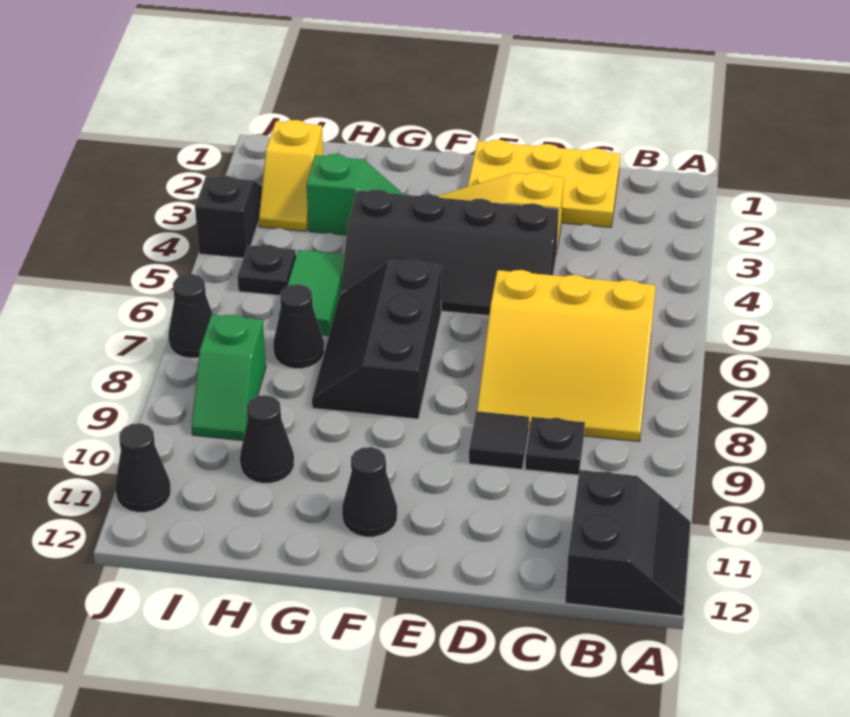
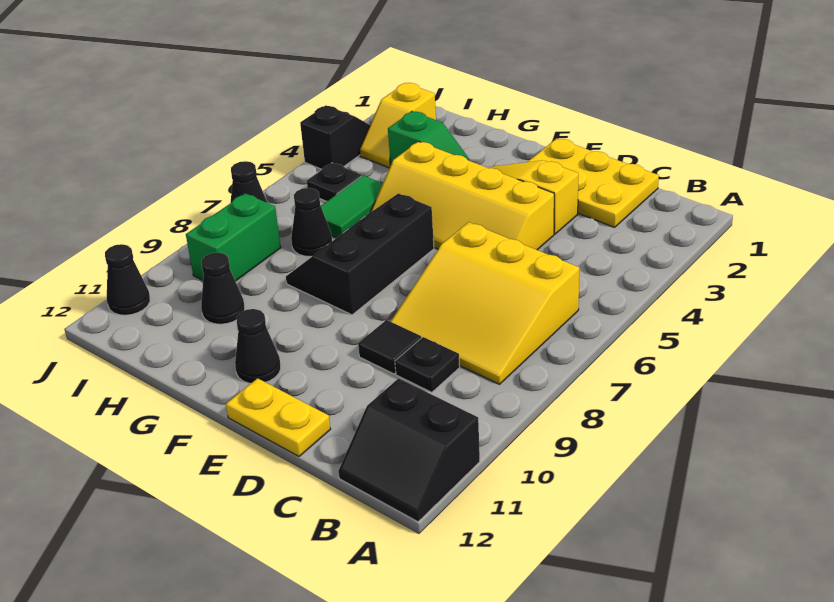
black 2x2 slope [565,470,691,616] -> black 2x2 slope turned to [338,378,480,522]
black 2x4 slope [341,189,559,316] -> yellow 2x4 slope [371,141,554,250]
none -> yellow 1x2 plate [226,378,331,456]
green 1x2 slope [191,315,266,441] -> green 1x2 brick [186,193,281,281]

